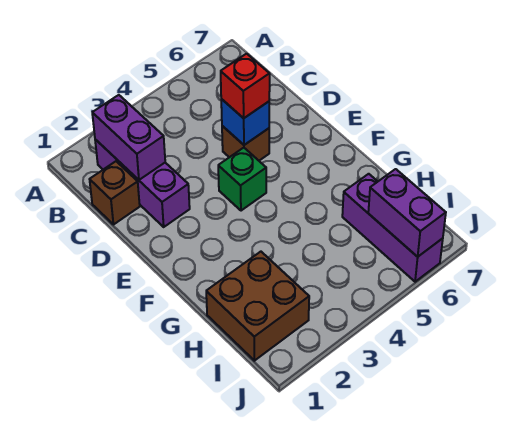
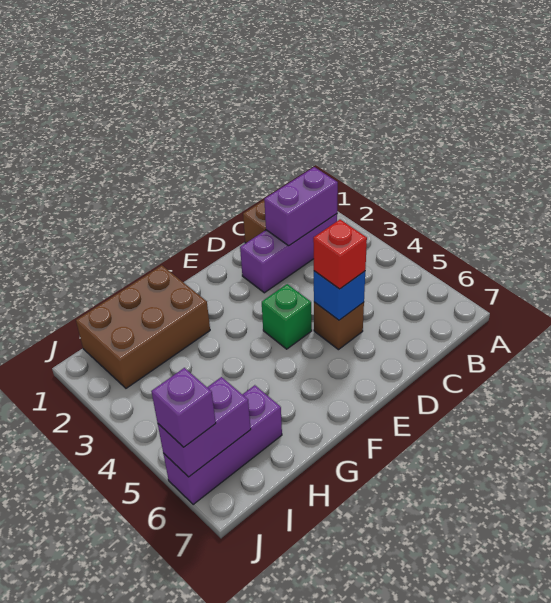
brown 2x2 brick [206,252,309,361] -> brown 2x3 brick [76,265,210,388]
none -> purple 1x1 brick [151,368,216,447]

